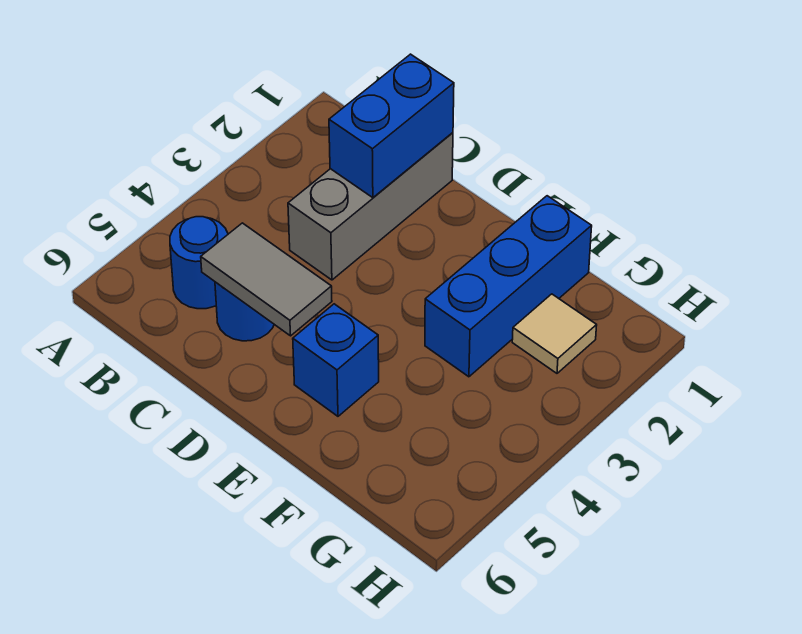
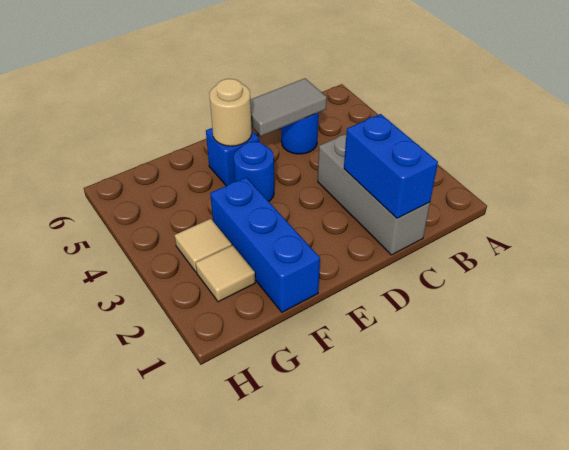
blue 1x1 round brick [170,217,228,309] -> blue 1x1 round brick moved to [234,141,274,201]
none -> tan 1x1 round brick [209,79,252,146]
none -> tan 1x1 tile [175,219,232,272]

